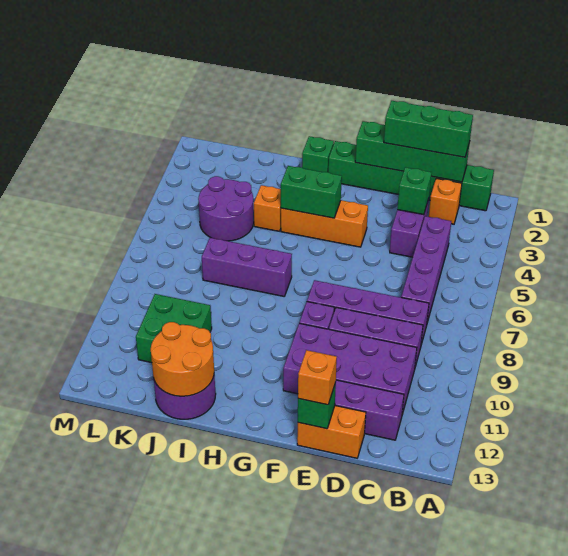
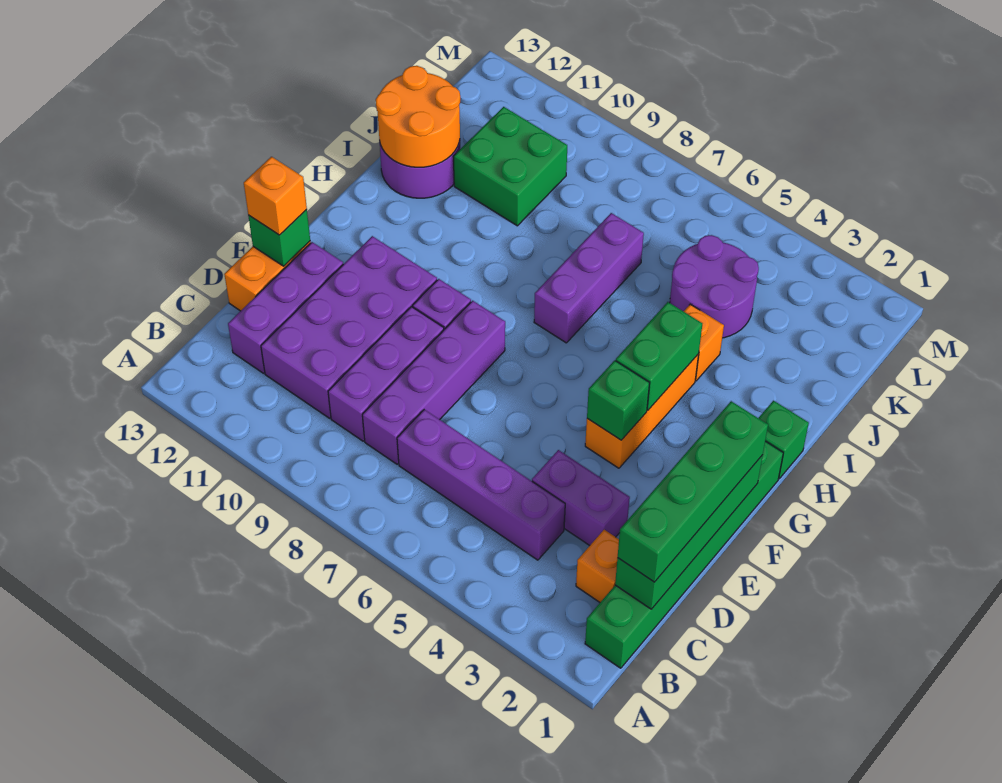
green 1x3 brick [384,101,473,157] -> green 1x4 brick [618,401,768,582]
green 1x1 brick [397,167,432,215] -> green 1x1 brick moved to [587,360,649,440]

